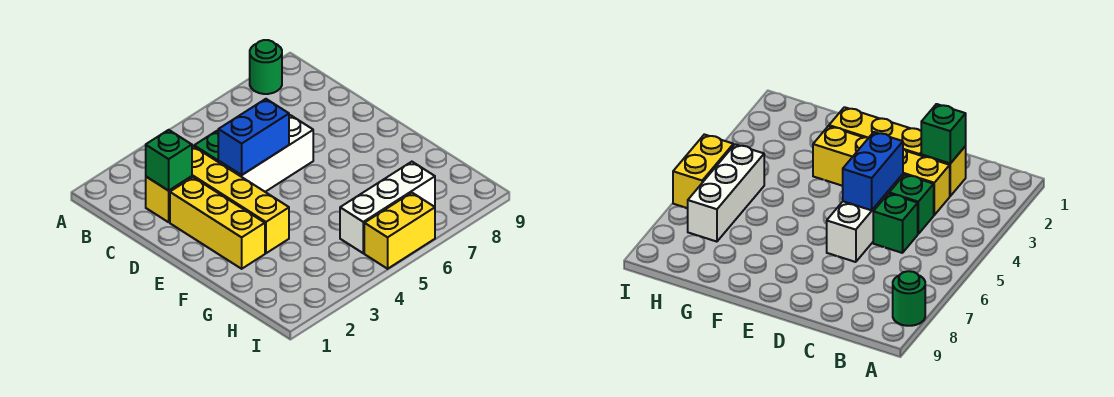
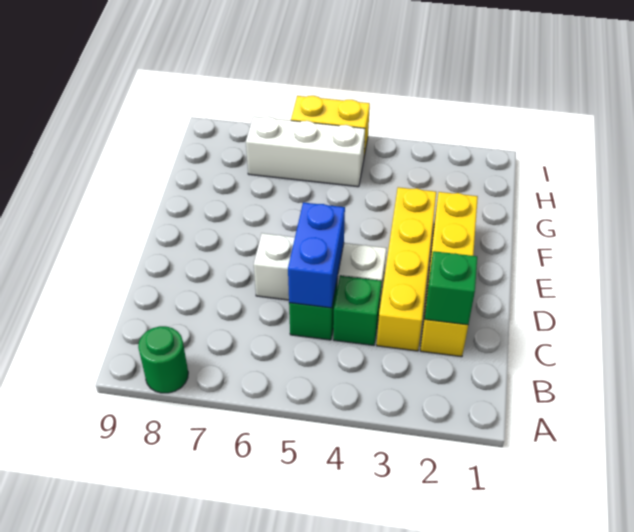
blue 1x2 brick [218,99,289,175] -> blue 1x2 brick turned to [288,202,345,308]

